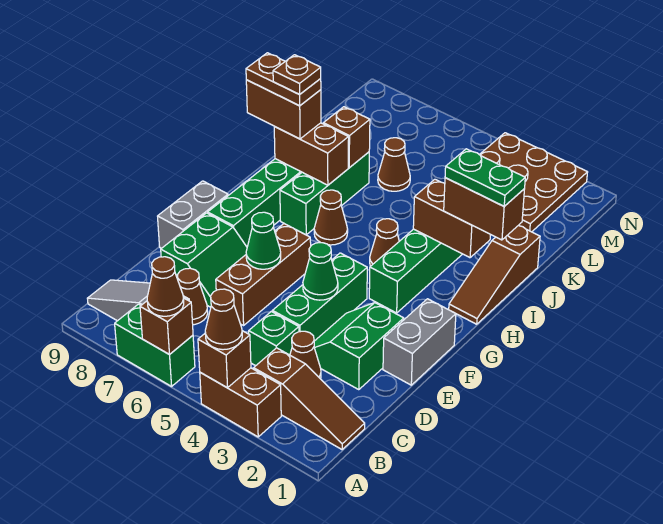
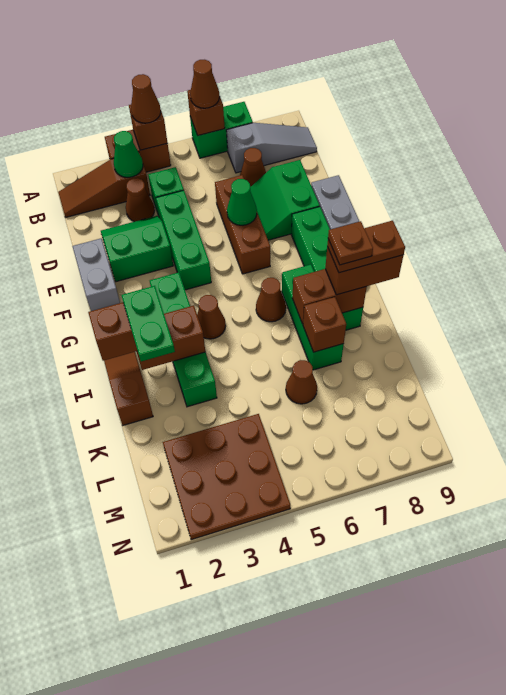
green 2x2 slope [314,303,404,390] -> green 2x2 slope turned to [101,216,173,282]
green 1x1 cone [303,243,338,300] -> green 1x1 cone moved to [114,131,143,177]
green 1x2 plate [445,149,525,206] -> green 1x2 plate turned to [122,286,175,361]

